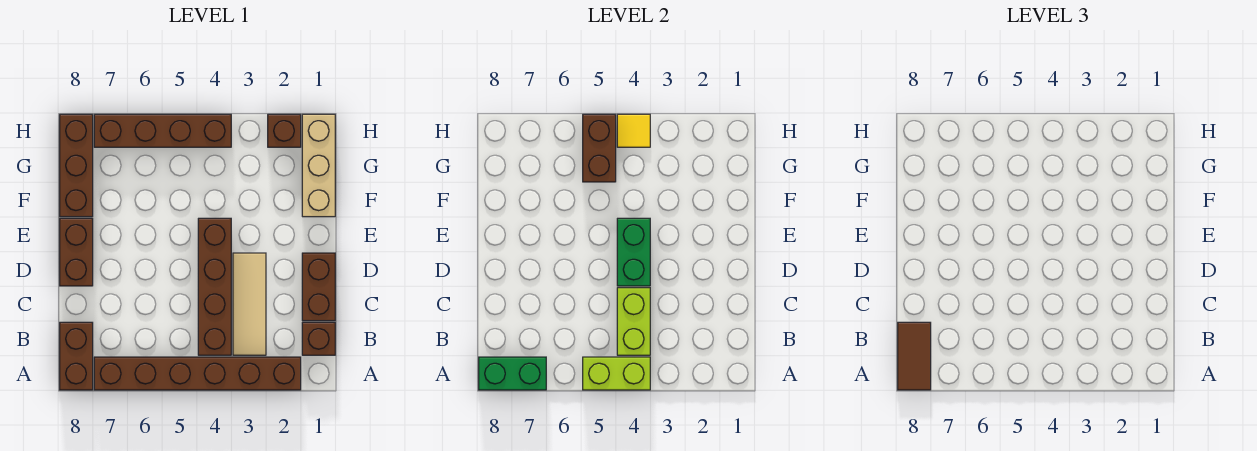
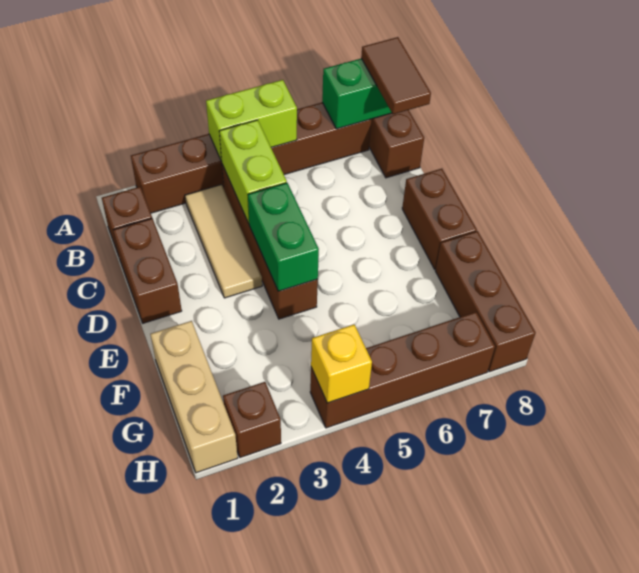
brown 1x2 brick [583,114,616,182] -> none
yellow 1x1 tile [617,114,650,147] -> yellow 1x1 brick [311,325,372,403]

